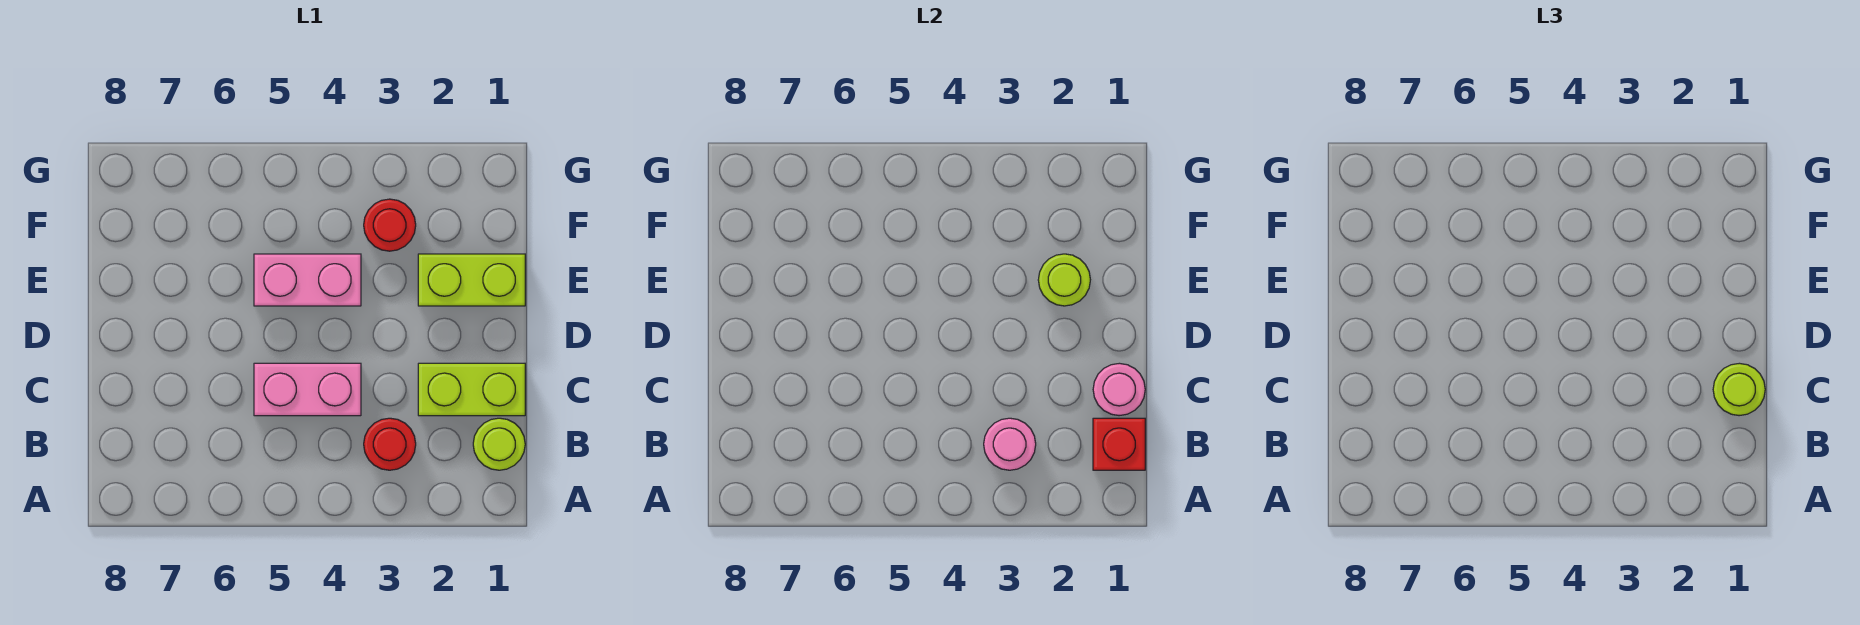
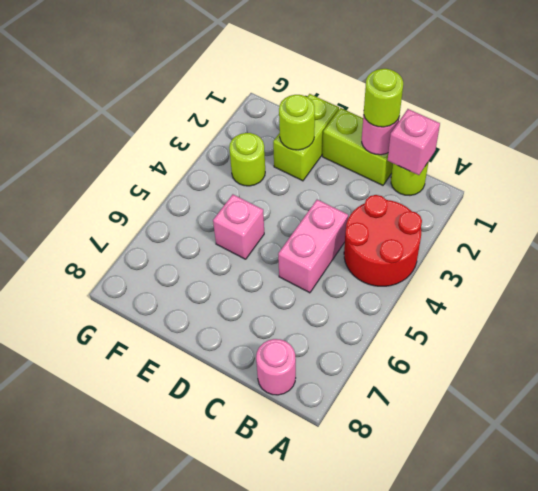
red 1x1 brick [1093,418,1145,470] -> pink 1x1 brick [388,109,440,175]
red 1x1 round brick [364,418,416,470] -> red 2x2 round brick [344,195,422,286]
pink 1x1 round brick [984,418,1036,470] -> pink 1x1 round brick moved to [256,339,296,395]
lime 1x2 brick [418,363,525,416] -> lime 1x2 brick turned to [323,108,393,185]
pink 1x2 brick [254,254,361,306] -> pink 1x1 brick [213,195,264,259]
red 1x1 round brick [364,199,416,251] -> lime 1x1 round brick [229,133,265,186]

